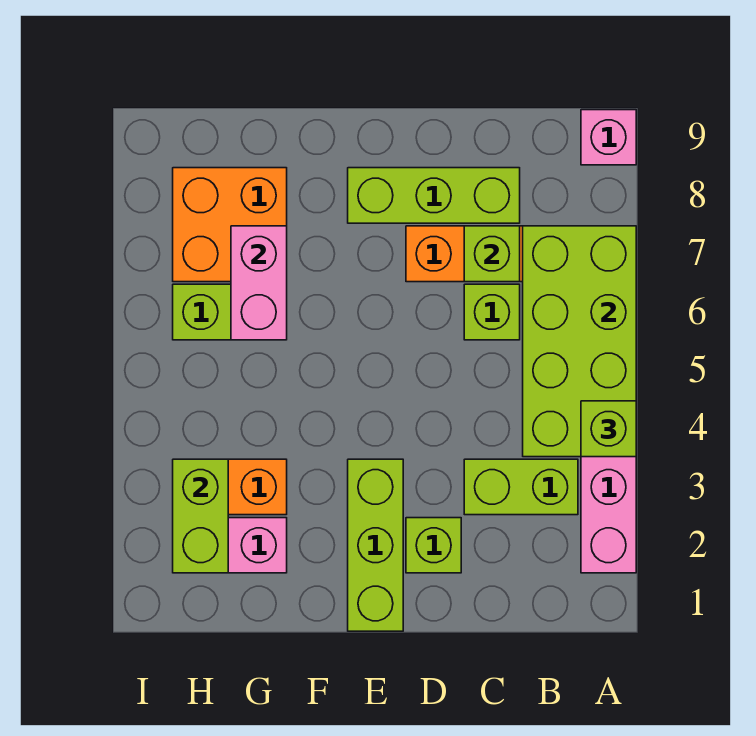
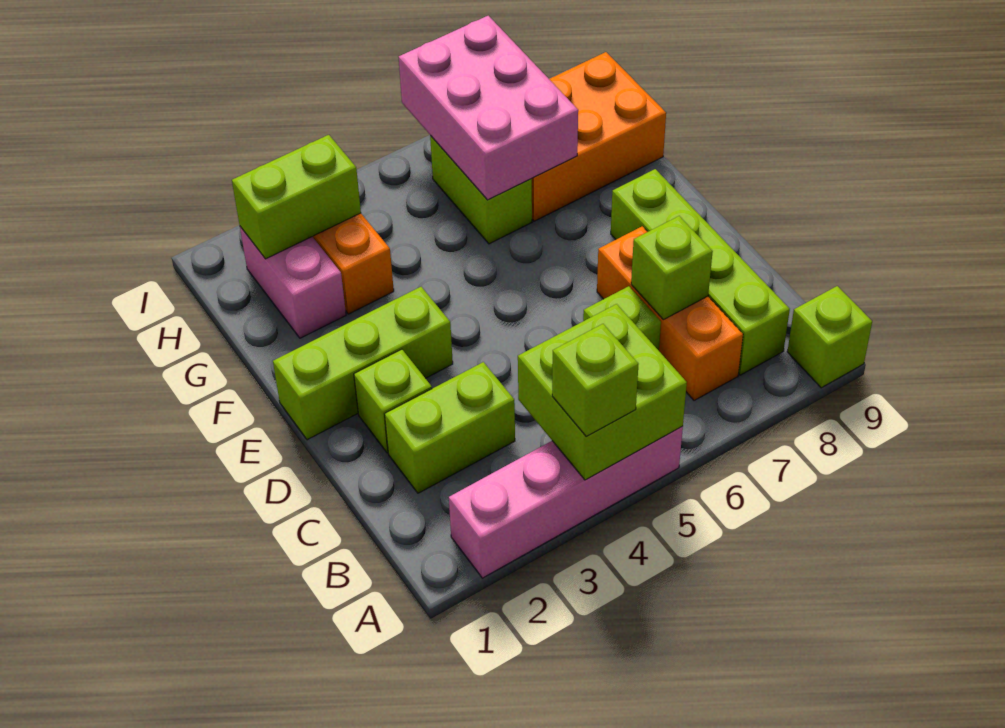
lime 2x4 brick [523,226,636,457] -> lime 2x2 brick [518,304,687,480]
pink 1x1 brick [581,110,636,165] -> lime 1x1 brick [787,286,872,388]
lime 1x2 brick [464,459,578,515] -> lime 1x2 brick turned to [385,362,515,493]
lime 1x3 brick [348,168,520,223] -> lime 1x4 brick [611,169,790,375]
pink 1x2 brick [231,226,287,340] -> pink 2x3 brick [399,16,578,200]
orange 2x2 brick [173,168,287,282] -> orange 2x3 brick [532,52,666,221]

